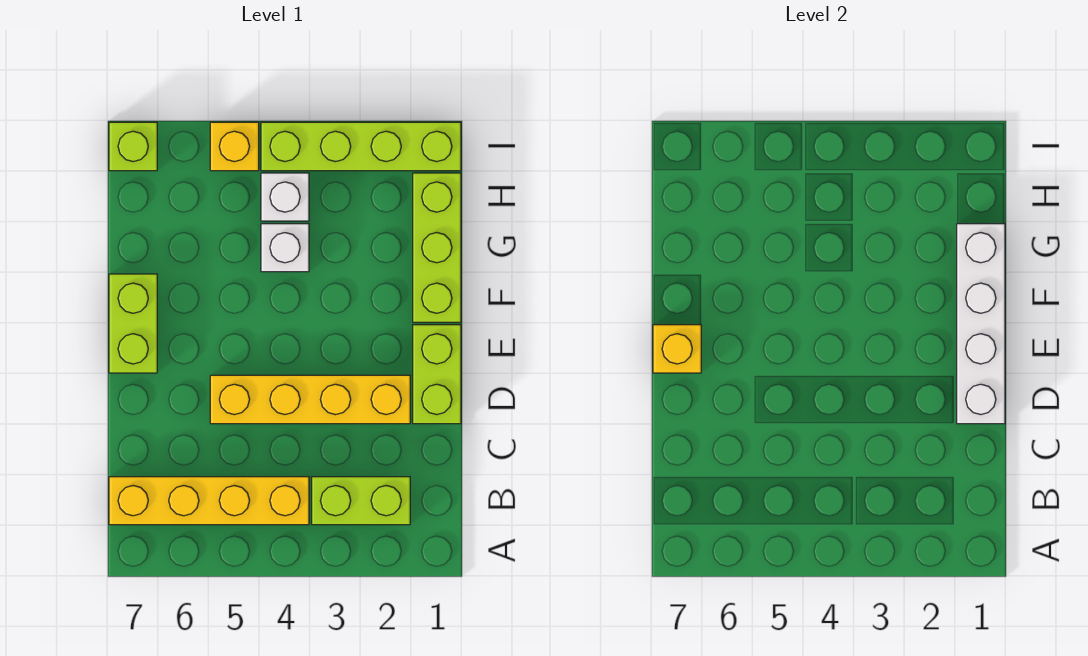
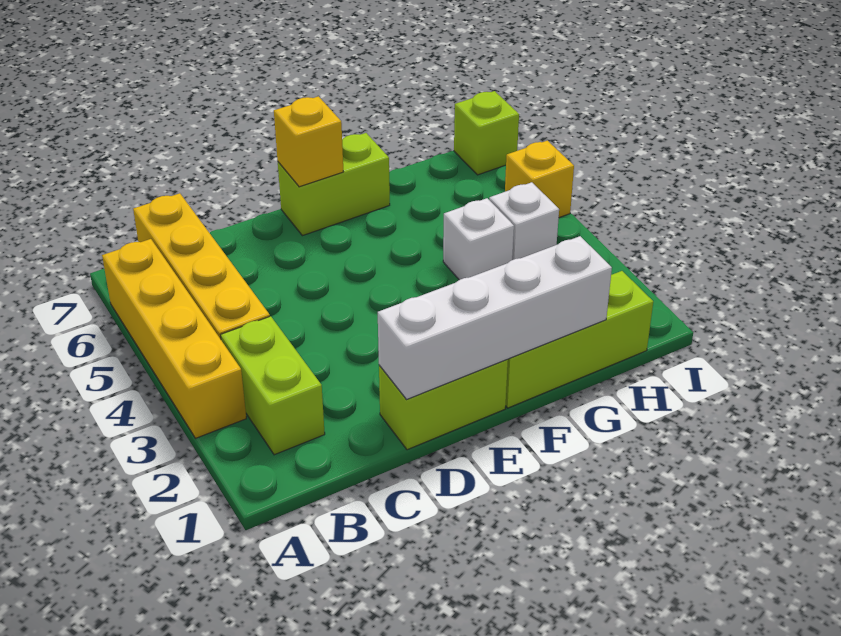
yellow 1x4 brick [210,375,410,424] -> yellow 1x4 brick moved to [102,239,246,438]
lime 1x4 brick [261,122,461,171] -> none

